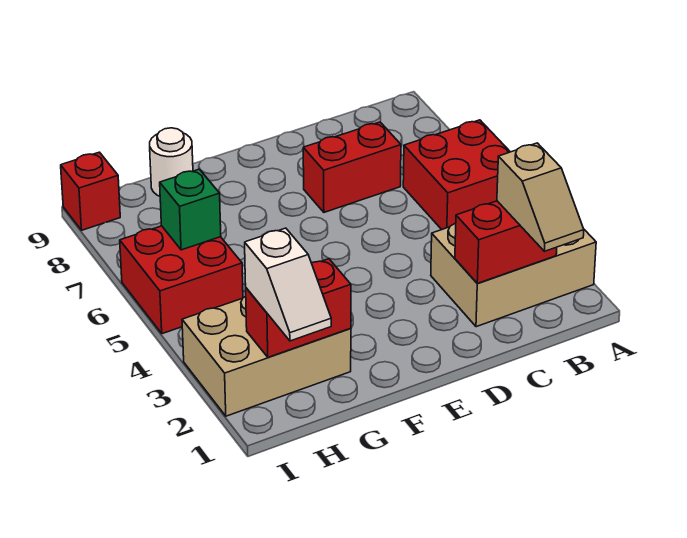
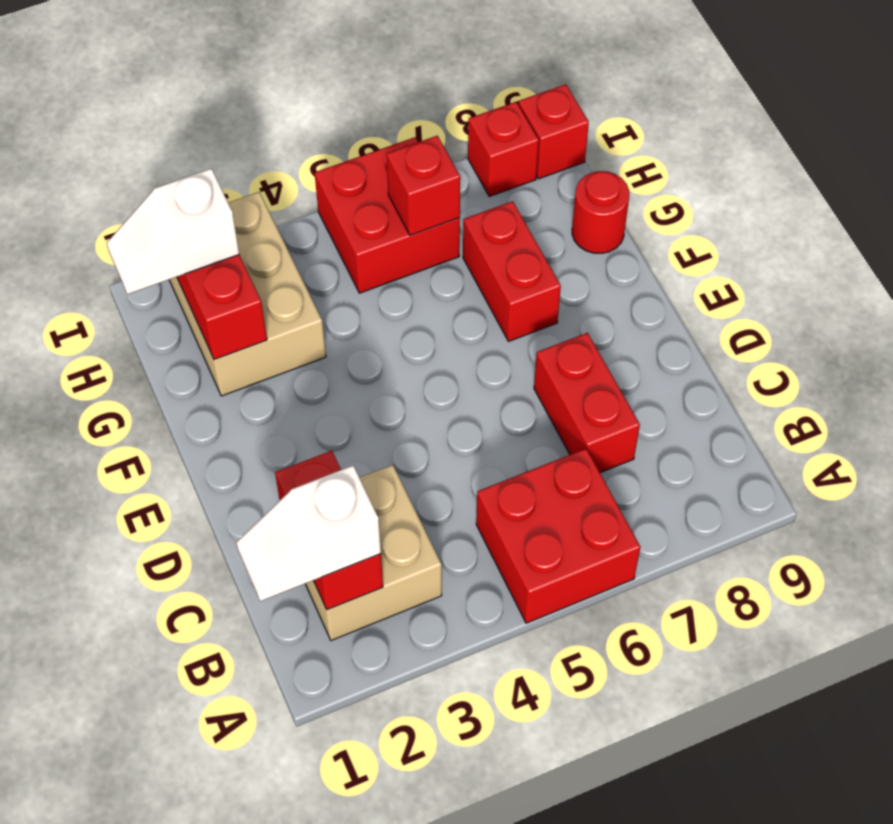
tan 2x3 brick [431,223,596,327] -> tan 2x2 brick [305,465,442,640]
tan 1x2 slope [497,143,584,251] -> white 1x2 slope [236,466,381,601]
none -> red 1x2 brick [463,201,561,341]
white 1x1 round brick [150,128,193,196] -> red 1x1 round brick [572,171,629,253]
green 1x1 brick [160,169,221,250] -> red 1x1 brick [387,136,460,235]
none -> red 1x1 brick [468,102,539,196]

